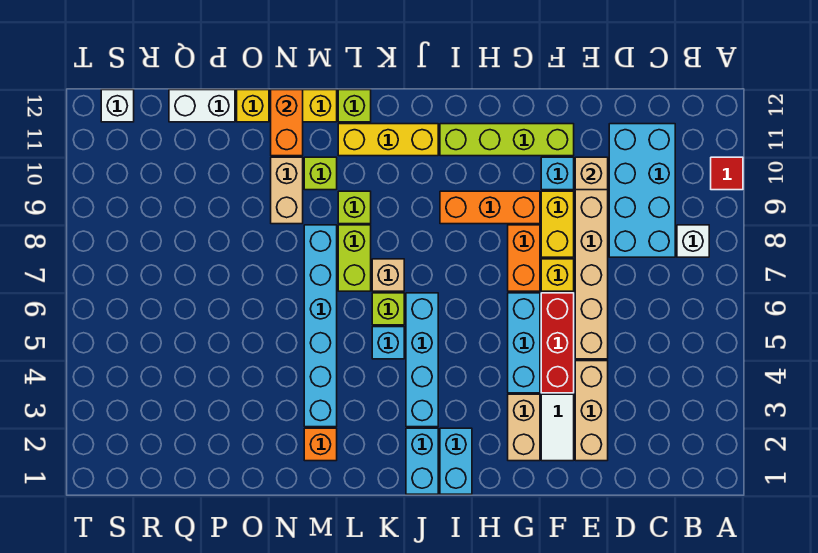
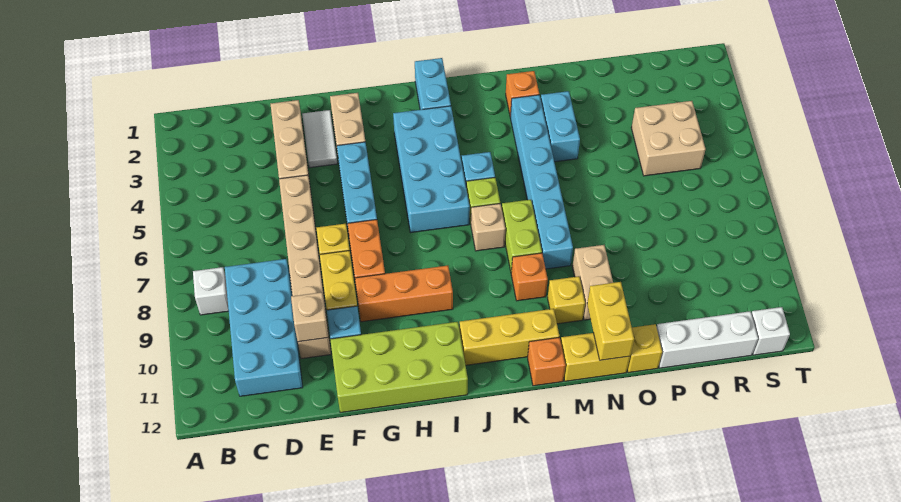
red 1x1 tile [711,157,743,190] -> none
red 1x3 brick [541,293,574,393] -> none
lime 1x4 brick [440,124,574,156] -> lime 2x4 brick [330,322,468,413]
cyan 1x2 brick [440,428,472,494] -> cyan 1x2 brick moved to [541,91,580,162]
cyan 1x4 brick [406,293,438,427] -> cyan 2x4 brick [393,106,470,233]
lime 1x1 brick [338,191,371,224] -> orange 1x1 brick [511,253,548,301]
lime 1x1 brick [338,90,371,122] -> orange 1x1 brick [528,337,566,386]
lime 1x1 brick [304,157,337,190] -> yellow 1x1 brick [548,276,585,324]
orange 1x2 brick [271,90,303,156] -> yellow 1x2 brick [587,282,634,360]
white 1x2 brick [169,90,235,122] -> white 1x3 brick [657,311,758,368]
none -> tan 2x2 brick [631,101,706,176]

